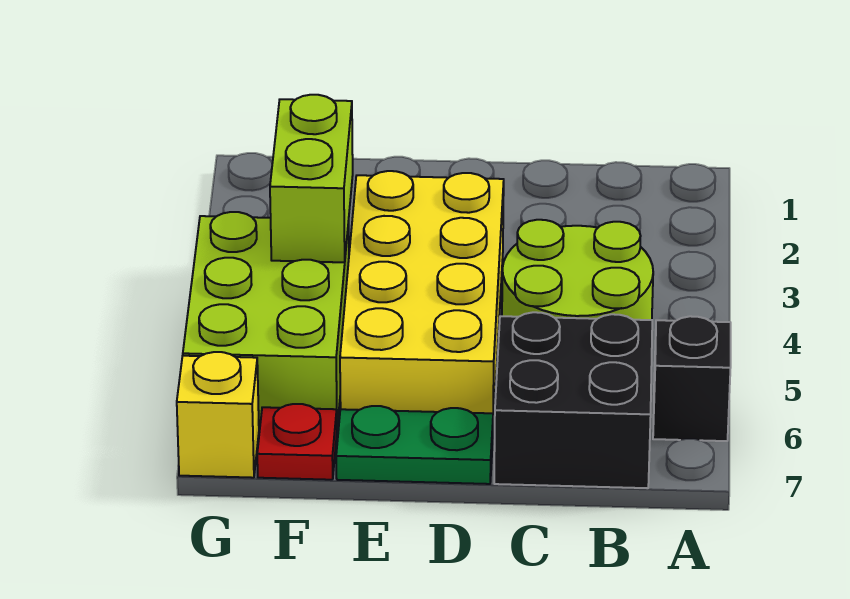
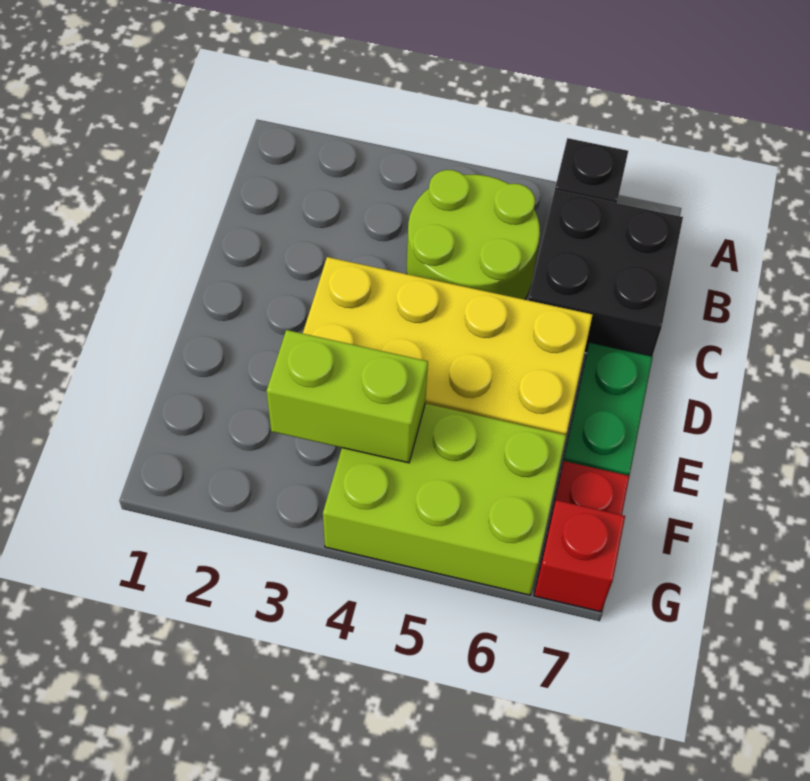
yellow 1x1 brick [177,352,259,478] -> red 1x1 brick [534,500,625,612]

